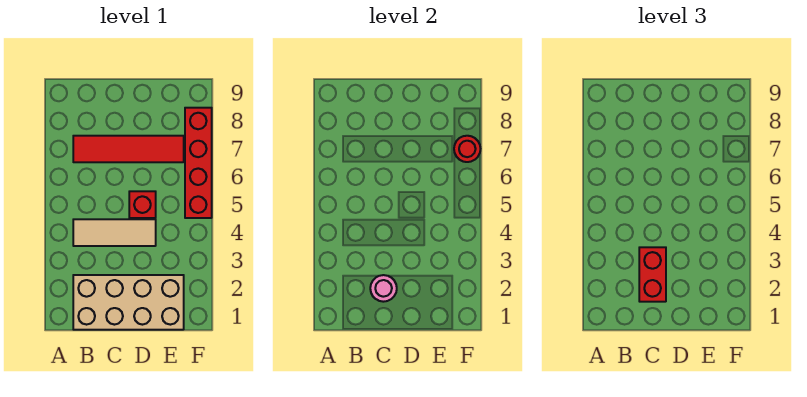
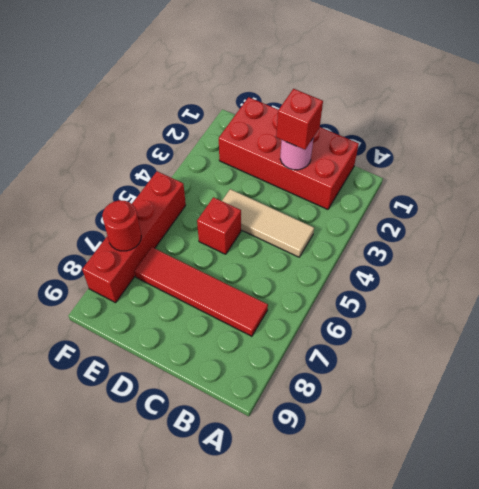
tan 2x4 brick [73,275,184,330] -> red 2x4 brick [219,97,359,209]
red 1x2 brick [639,247,666,302] -> red 1x1 brick [276,89,323,150]

